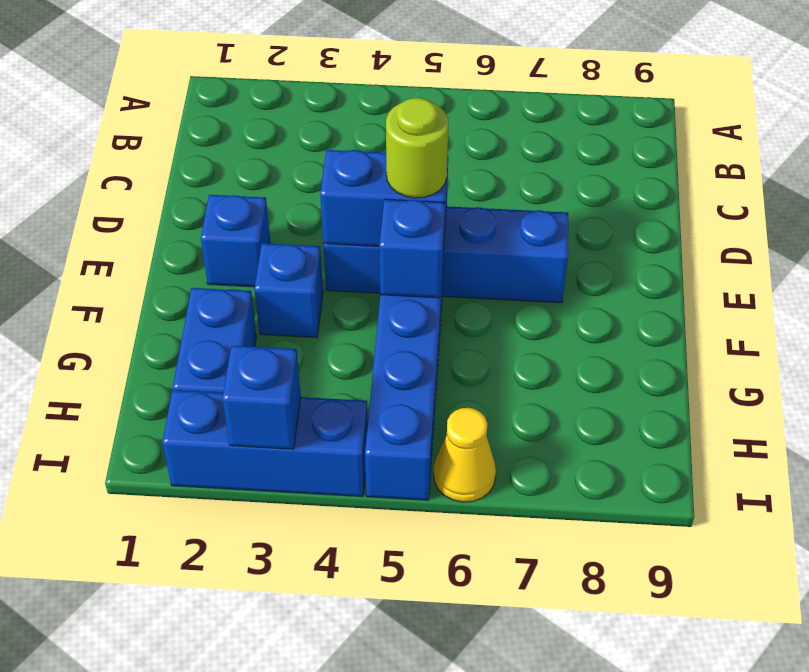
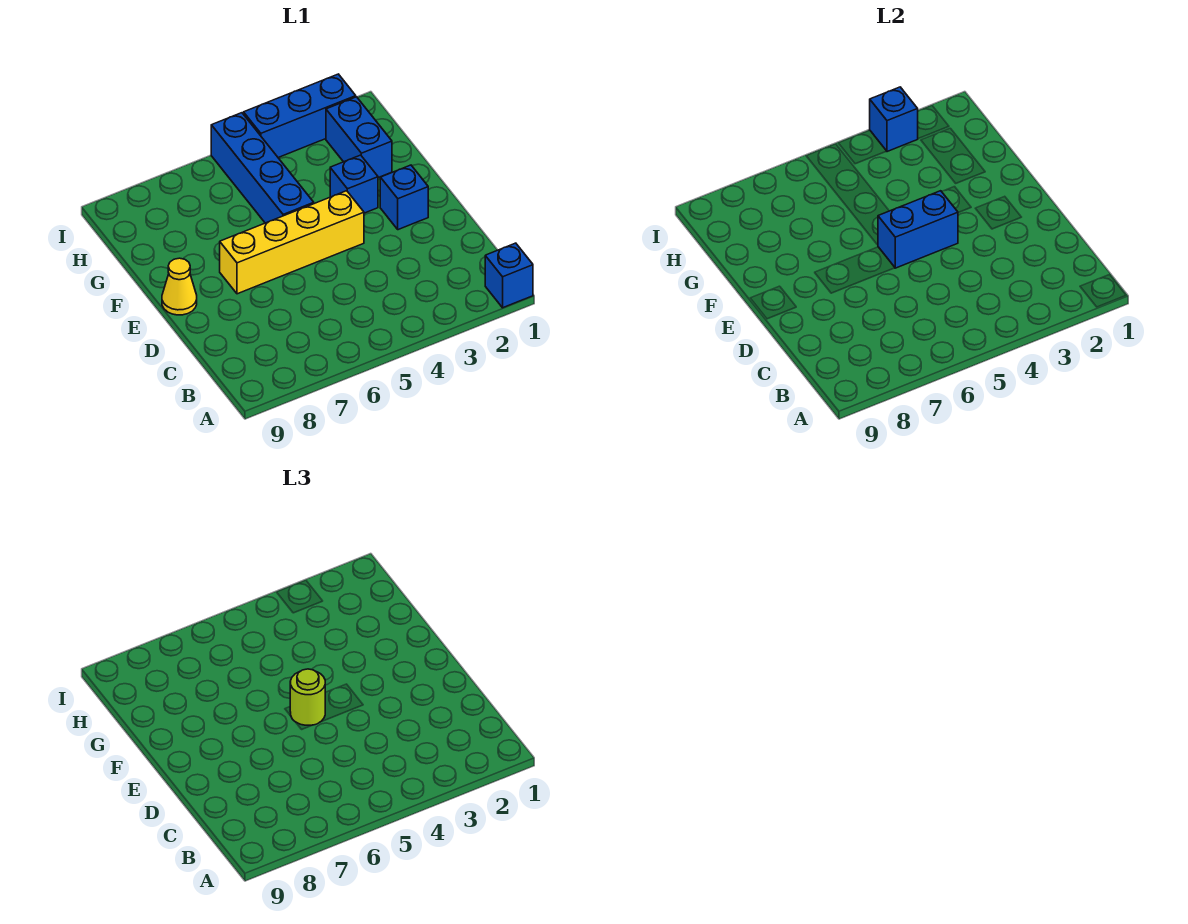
blue 1x4 brick [323,206,568,303] -> yellow 1x4 brick [220,191,364,294]
blue 1x1 brick [379,199,445,298] -> blue 1x1 brick moved to [485,243,533,308]
yellow 1x1 cone [434,408,496,502] -> yellow 1x1 cone moved to [162,258,197,315]

